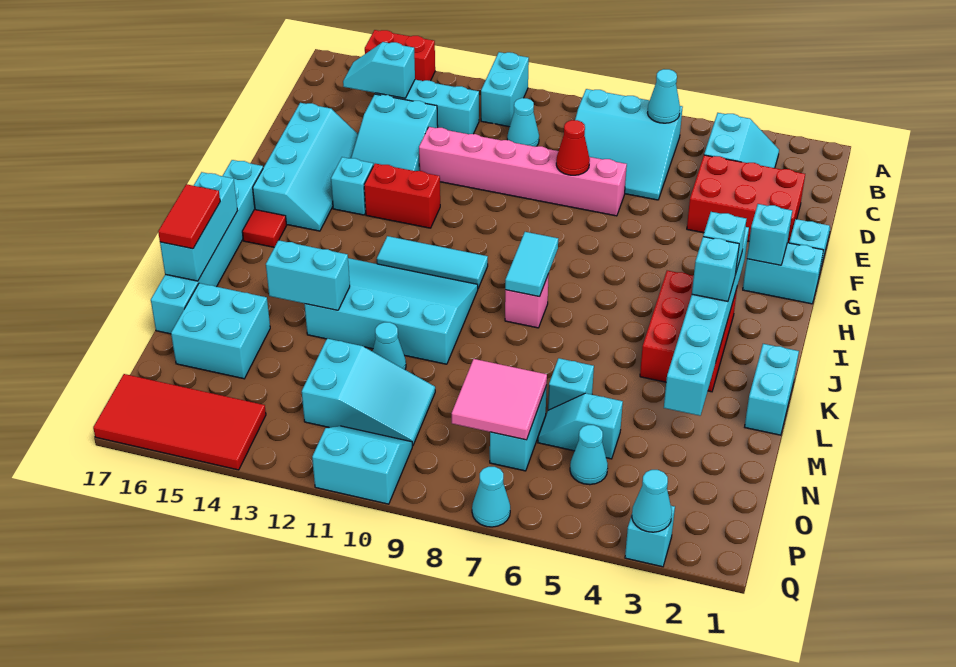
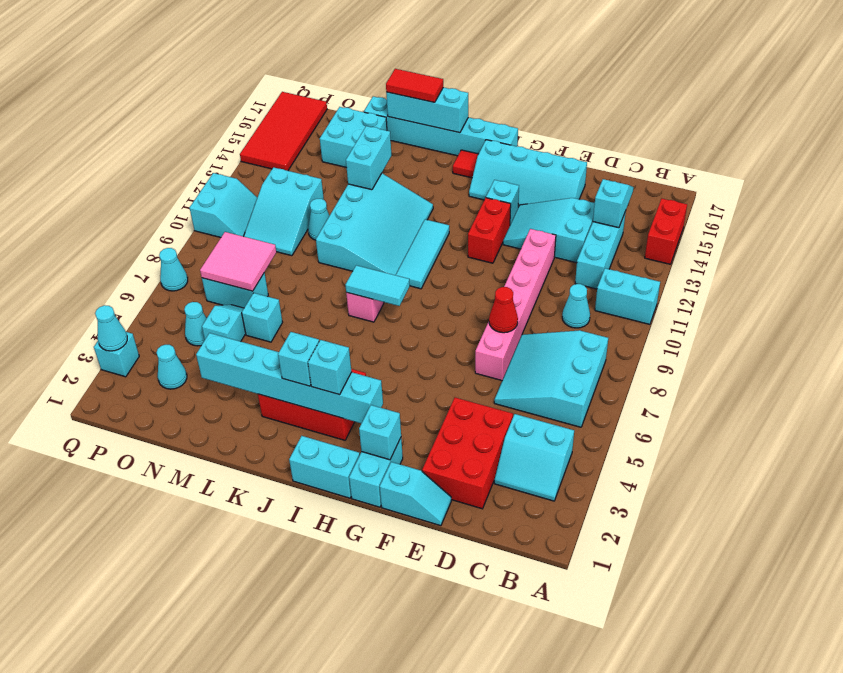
cyan 1x1 cone [648,69,680,123] -> cyan 1x1 cone moved to [157,345,187,389]
cyan 1x2 brick [745,344,799,435] -> cyan 1x2 brick moved to [289,436,360,498]

